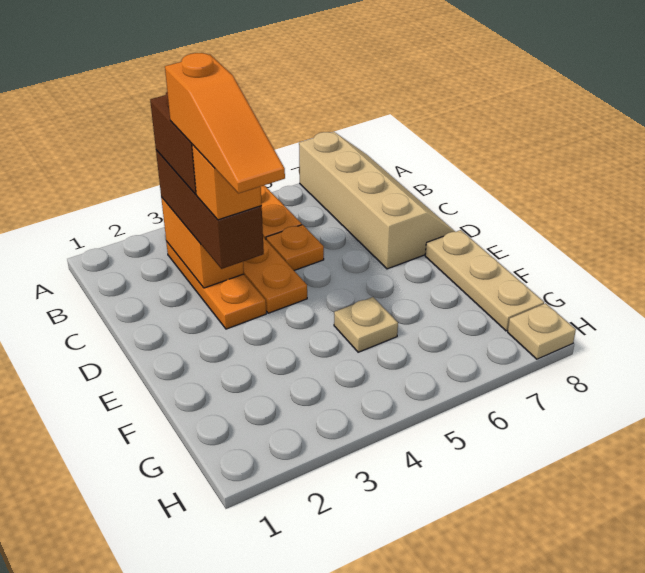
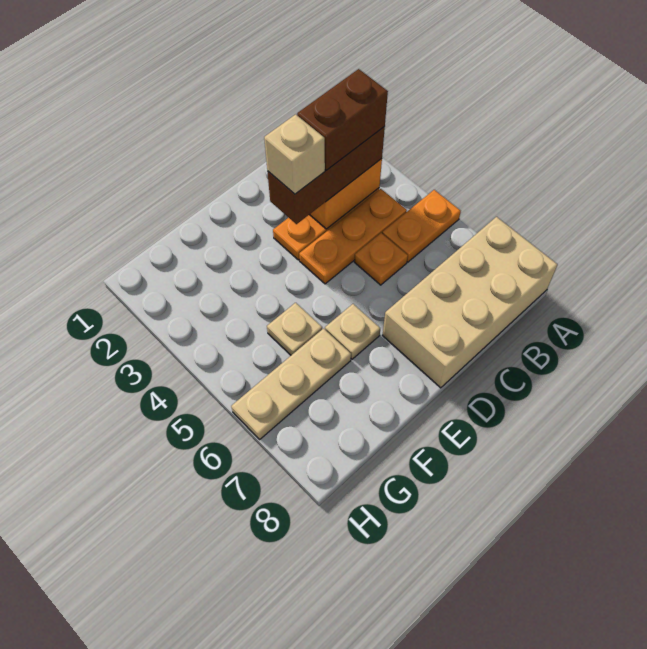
tan 2x4 slope [299,132,455,269] -> tan 2x4 brick [382,217,558,388]
orange 1x3 slope [165,53,285,193] -> none
orange 1x1 brick [192,144,262,220] -> tan 1x1 brick [264,114,325,194]
tan 1x3 plate [425,230,544,331] -> tan 1x3 plate moved to [231,329,351,439]
tan 1x1 plate [508,303,576,359] -> tan 1x1 plate moved to [325,304,380,359]

